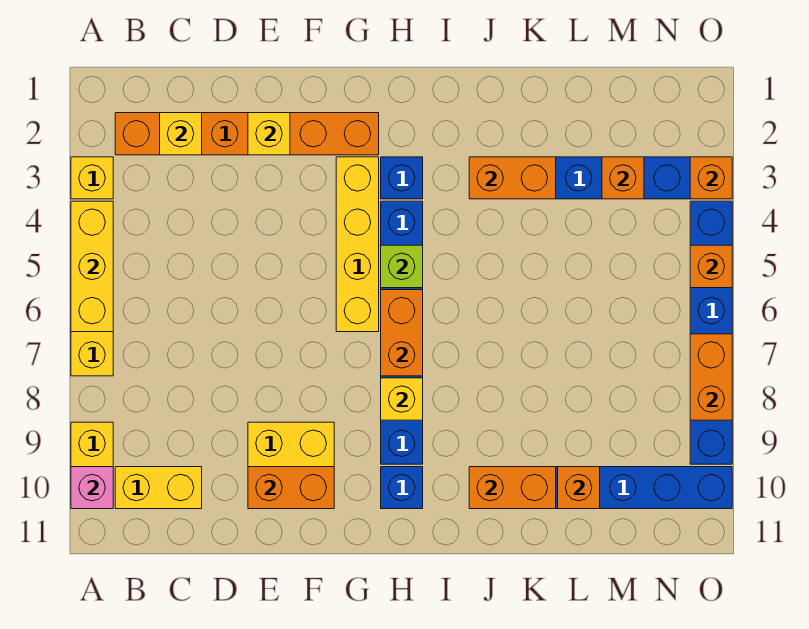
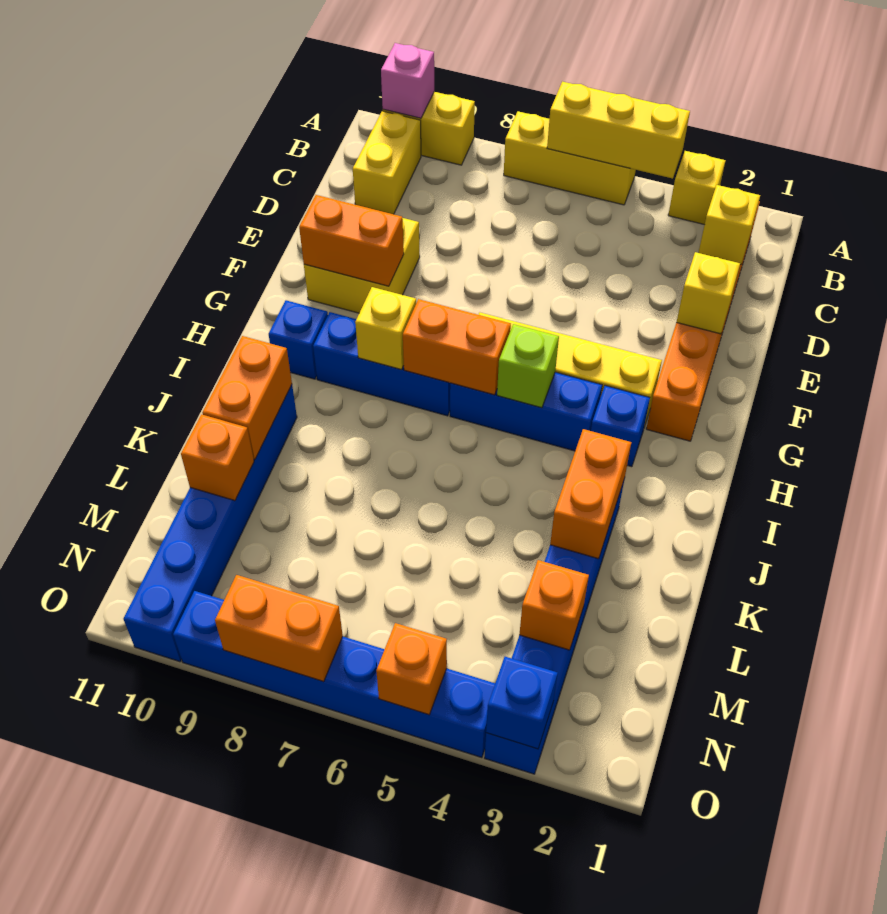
orange 1x2 brick [248,467,334,509] -> orange 1x2 brick turned to [299,195,404,286]
orange 1x1 brick [690,157,732,199] -> blue 1x1 brick [486,657,558,749]

